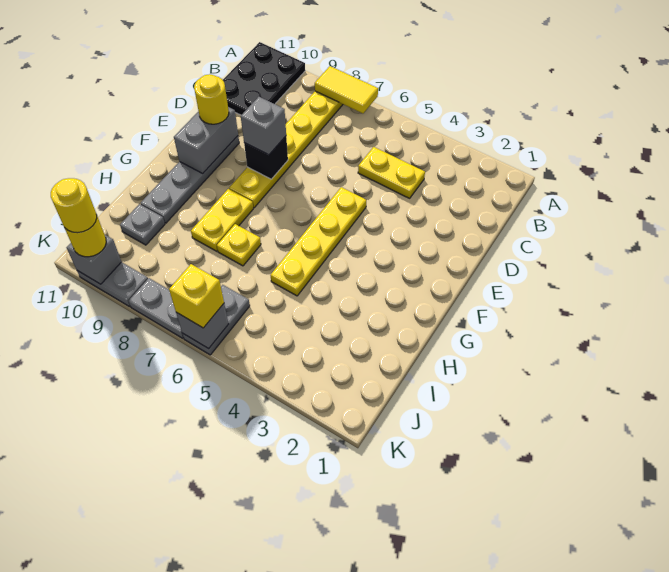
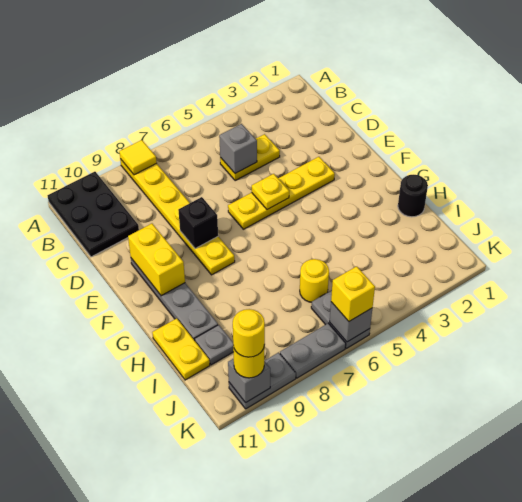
yellow 1x2 tile [315,66,378,113] -> yellow 1x1 tile [119,140,157,175]
yellow 1x4 plate [271,187,366,296] -> yellow 1x4 plate turned to [228,157,335,229]
grey 1x1 brick [241,97,286,155] -> grey 1x1 brick moved to [219,124,257,173]
grey 1x2 brick [174,107,238,173] -> yellow 1x2 brick [128,224,185,296]
yellow 1x1 round brick [194,74,229,124] -> yellow 1x1 round brick moved to [300,259,329,302]
yellow 1x2 plate [191,189,253,251] -> yellow 1x2 plate moved to [152,318,210,380]
none -> black 1x1 round brick [398,175,428,217]
yellow 1x1 plate [217,224,261,266] -> yellow 1x1 plate moved to [252,174,289,209]

